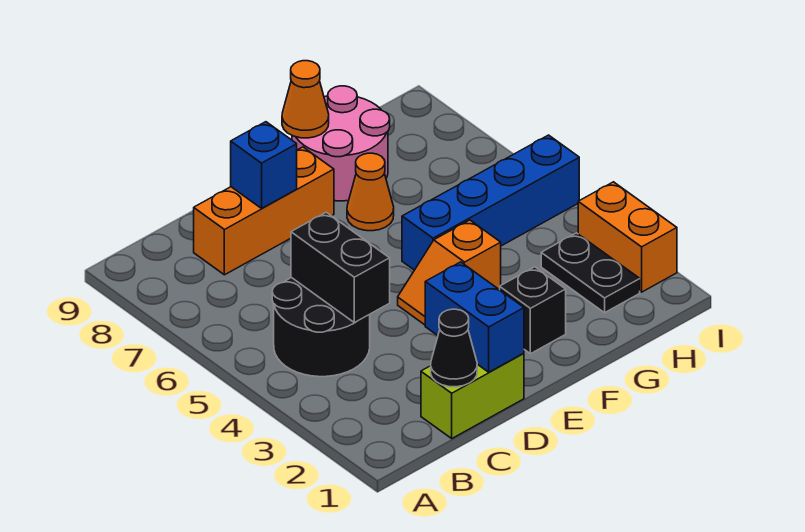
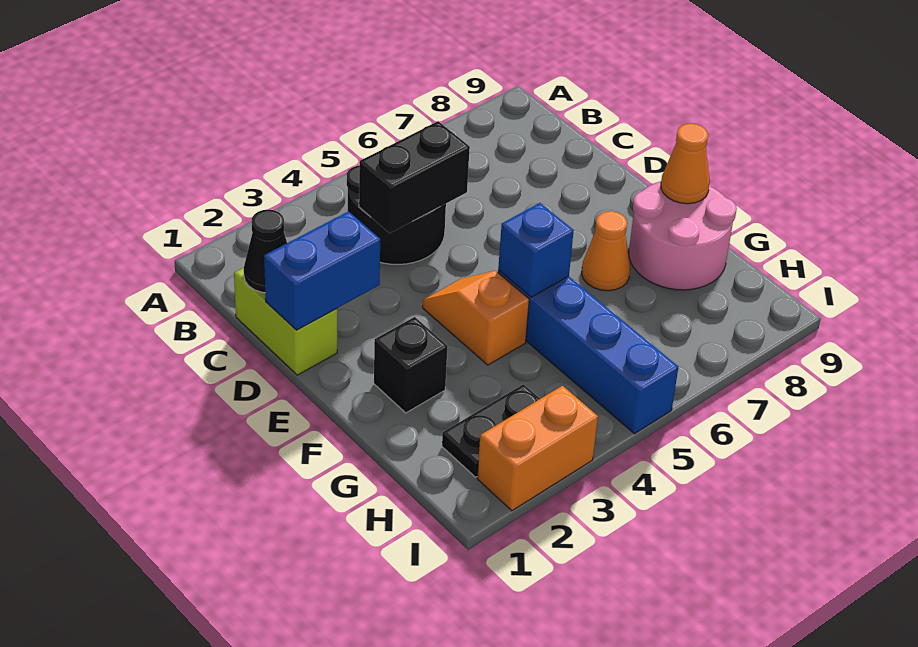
orange 1x3 brick [194,147,334,275] -> none
blue 1x1 brick [231,122,297,208] -> blue 1x1 brick moved to [498,203,574,297]

